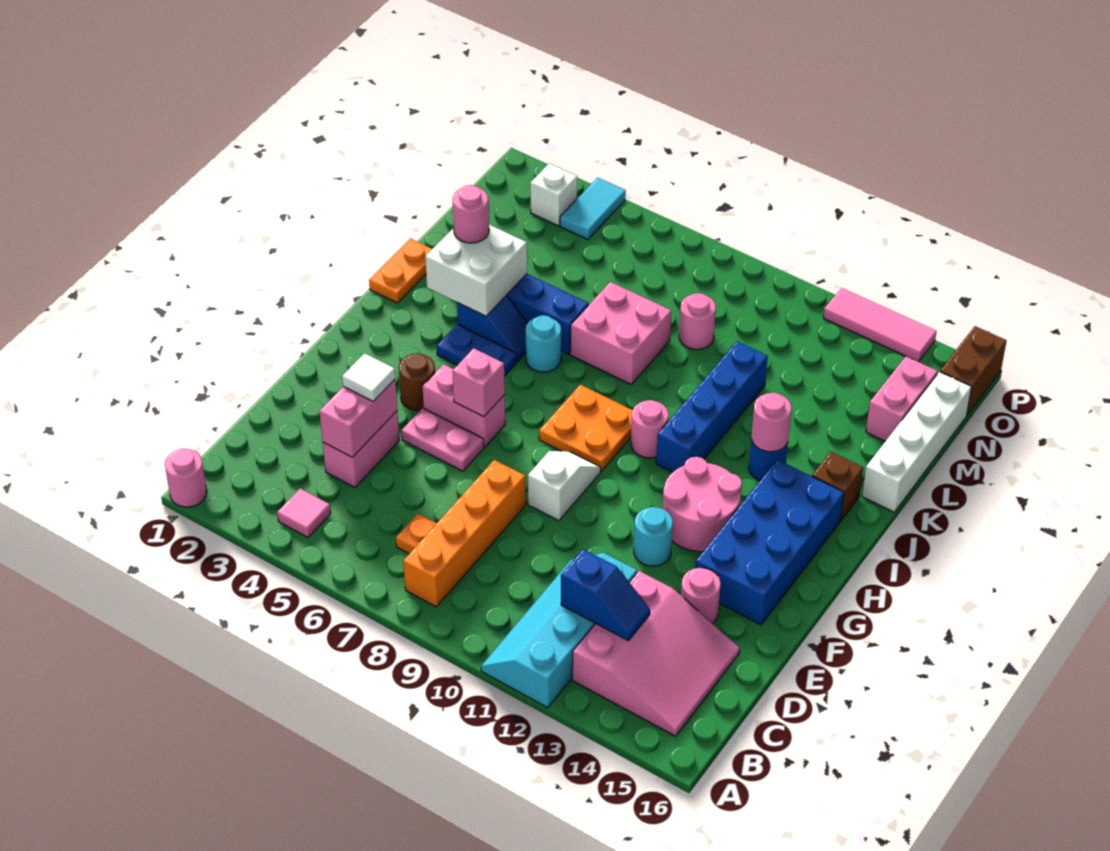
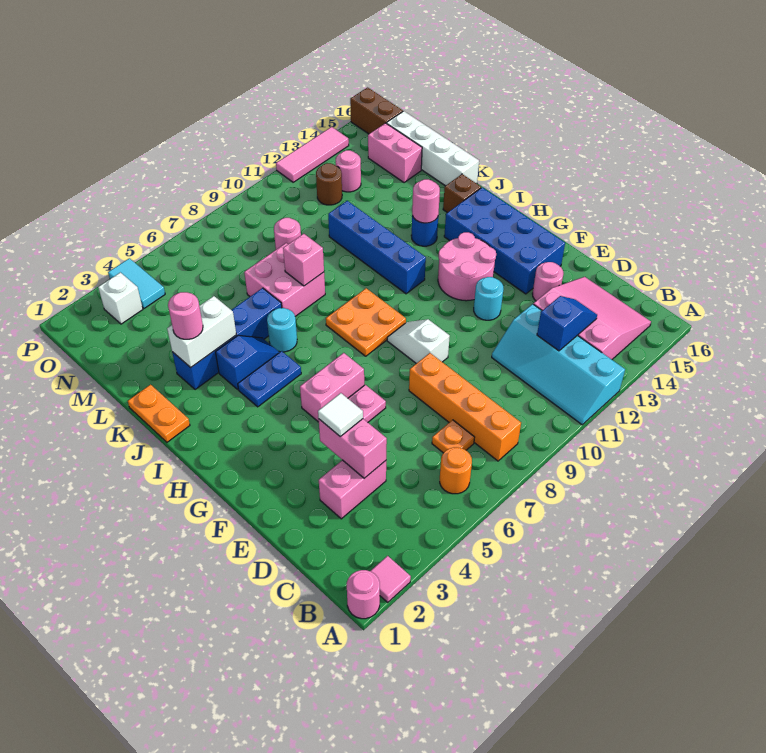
pink 1x1 tile [277,489,331,537] -> pink 1x1 tile moved to [371,556,411,602]
none -> orange 1x1 round brick [440,447,472,494]
pink 1x2 brick [323,411,399,487] -> pink 1x2 brick turned to [319,460,386,519]
brown 1x1 round brick [399,353,435,411] -> brown 1x1 round brick moved to [316,163,342,205]
pink 1x1 brick [452,348,505,417] -> pink 1x1 brick moved to [283,234,324,286]
pink 1x1 round brick [631,400,669,458] -> pink 1x1 round brick moved to [336,150,361,192]
white 2x2 brick [425,225,527,316] -> white 1x2 brick [167,296,236,367]

